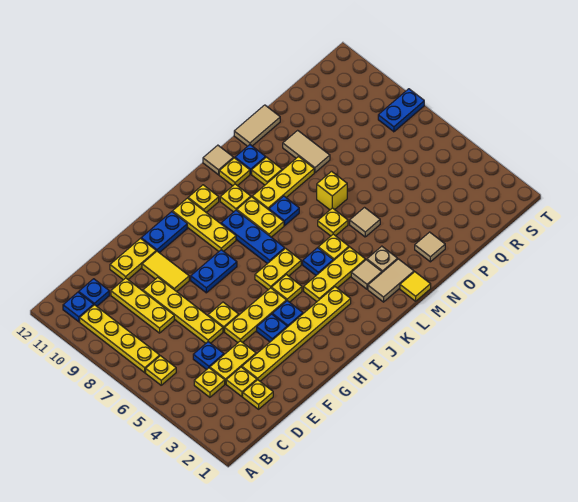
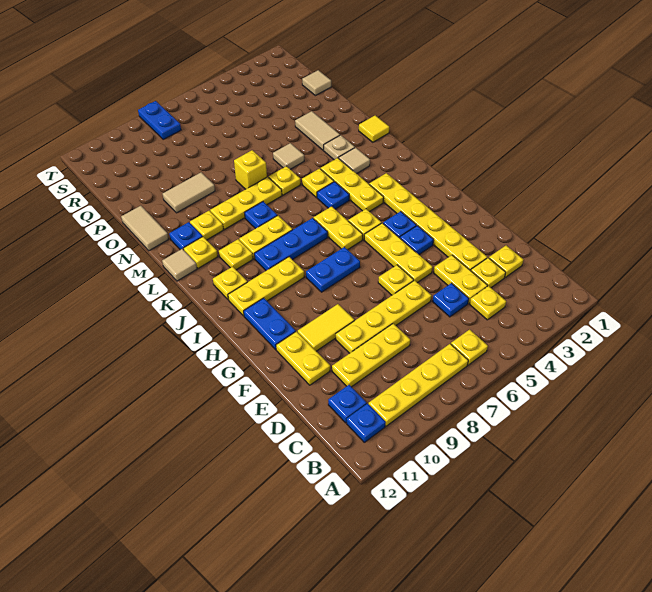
blue 1x2 plate [191,250,237,293] -> blue 1x2 plate turned to [306,247,360,292]
tan 1x2 tile [368,259,414,302] -> tan 1x2 tile moved to [295,111,340,150]
yellow 1x3 plate [252,157,314,210] -> yellow 1x3 plate turned to [210,177,282,229]
tan 1x1 tile [415,232,445,262] -> tan 1x1 tile moved to [302,70,331,96]

